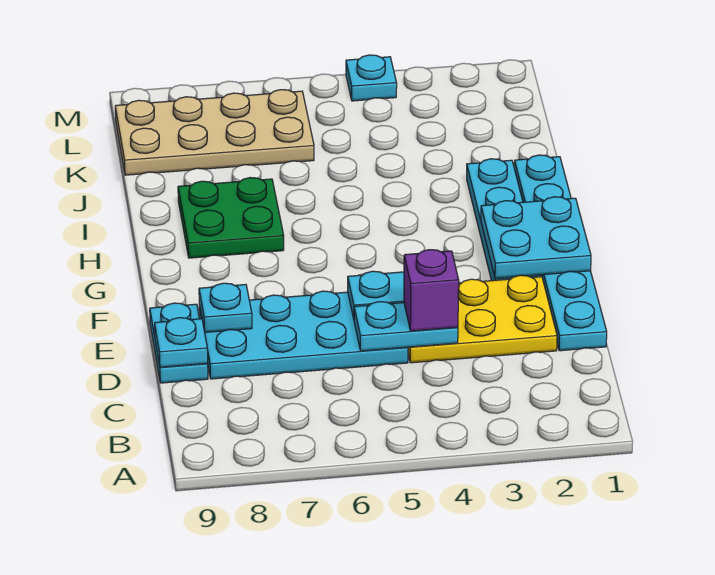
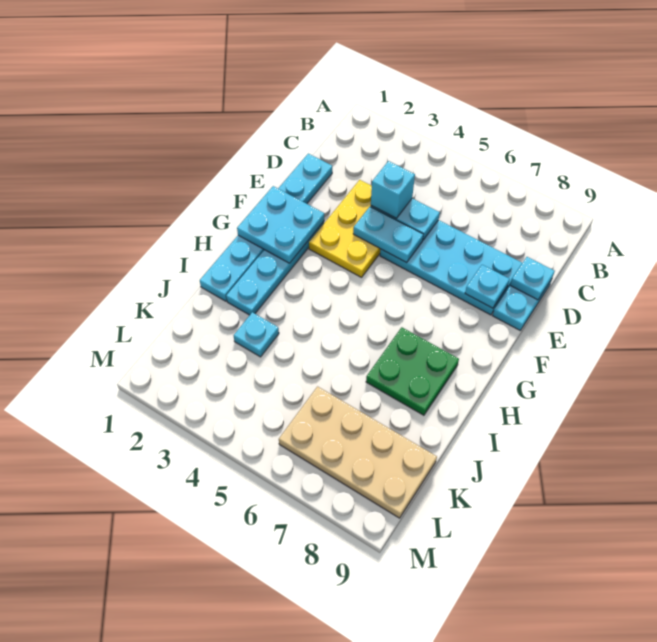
yellow 2x3 plate [408,275,557,363] -> yellow 2x3 plate turned to [309,180,380,277]
purple 1x1 brick [404,250,459,331] -> cyan 1x1 brick [371,161,415,218]
cyan 1x1 plate [346,55,397,101] -> cyan 1x1 plate moved to [234,312,279,357]

